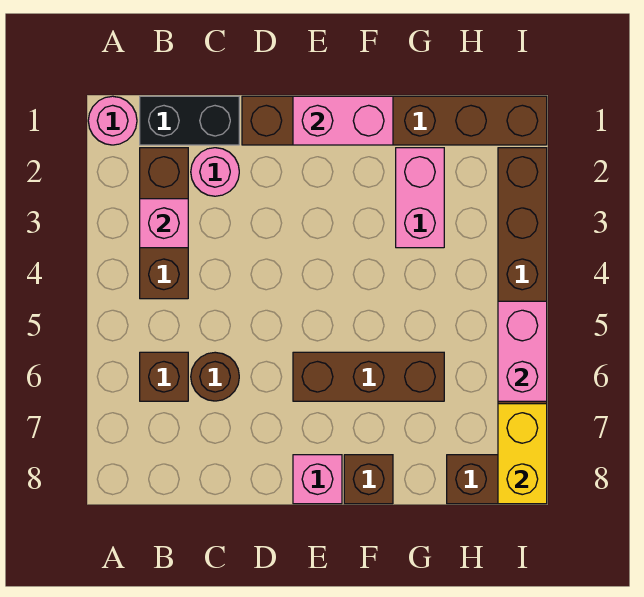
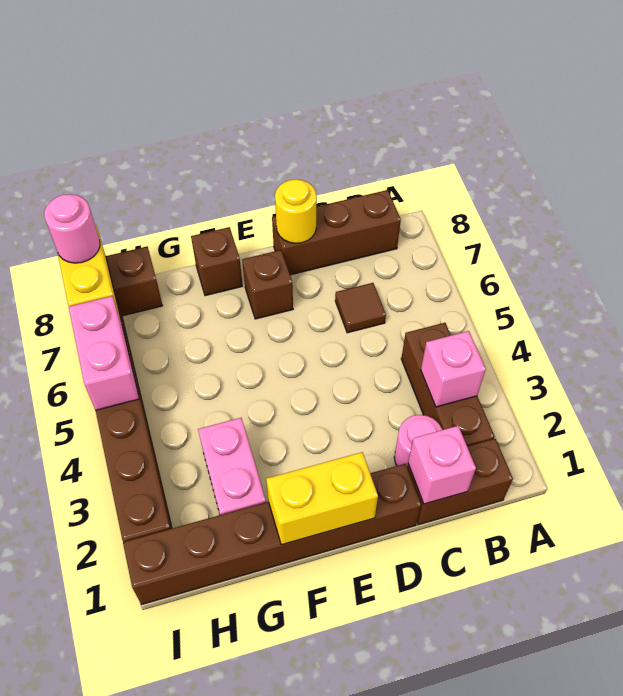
pink 1x1 round brick [88,96,137,145] -> pink 1x1 round brick moved to [44,194,100,263]
black 1x2 brick [140,96,239,145] -> brown 1x2 brick [407,439,513,525]
brown 1x1 brick [140,352,188,401] -> brown 1x1 brick moved to [242,250,293,319]
brown 1x1 round brick [191,352,239,401] -> brown 1x1 tile [335,283,386,333]
none -> yellow 1x1 round brick [275,179,317,243]
pink 1x2 brick [293,96,393,145] -> yellow 1x2 brick [266,452,378,545]
brown 1x3 brick [293,352,444,401] -> brown 1x3 brick moved to [272,190,401,275]
pink 1x1 brick [293,455,342,504] -> pink 1x1 brick moved to [408,426,476,504]

